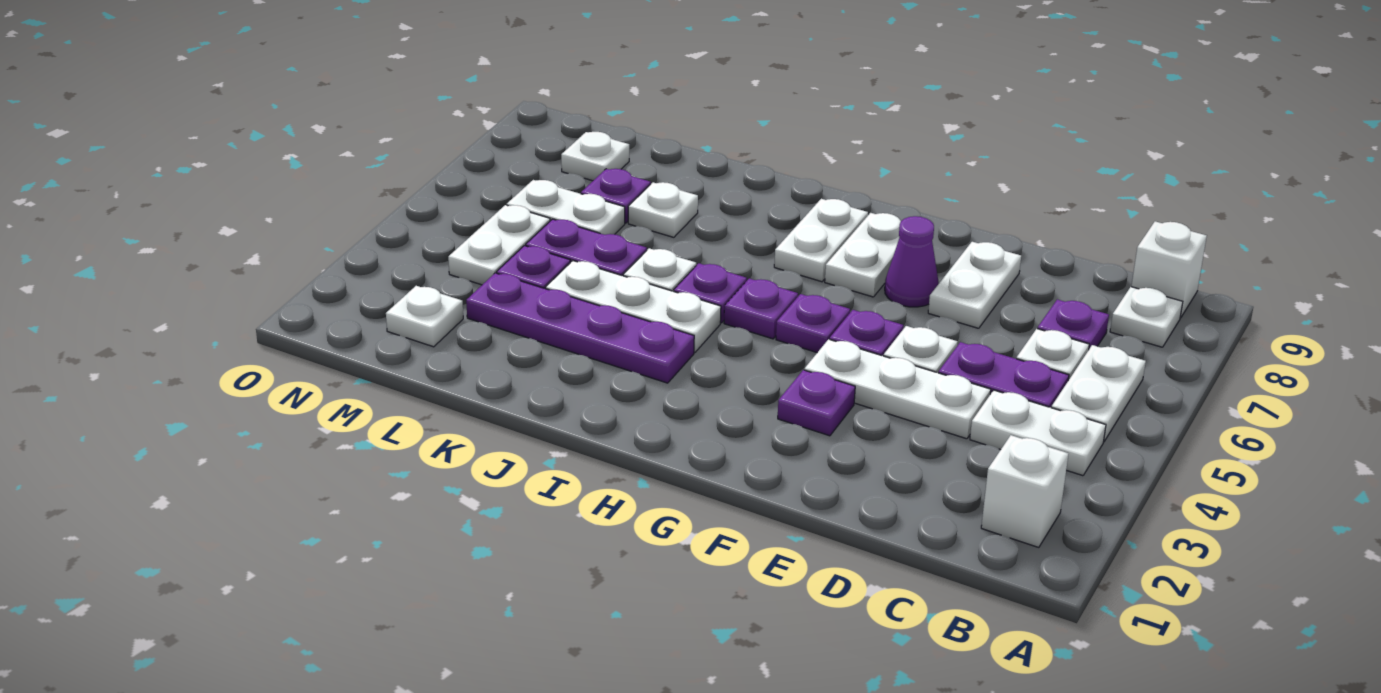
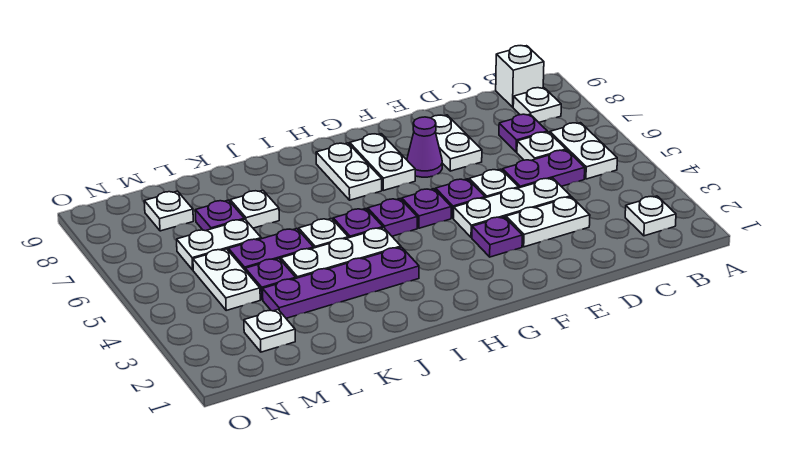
white 1x1 brick [981,435,1068,547] -> white 1x1 plate [625,196,676,236]
white 1x2 plate [970,390,1106,476] -> white 1x2 plate moved to [506,197,590,247]

